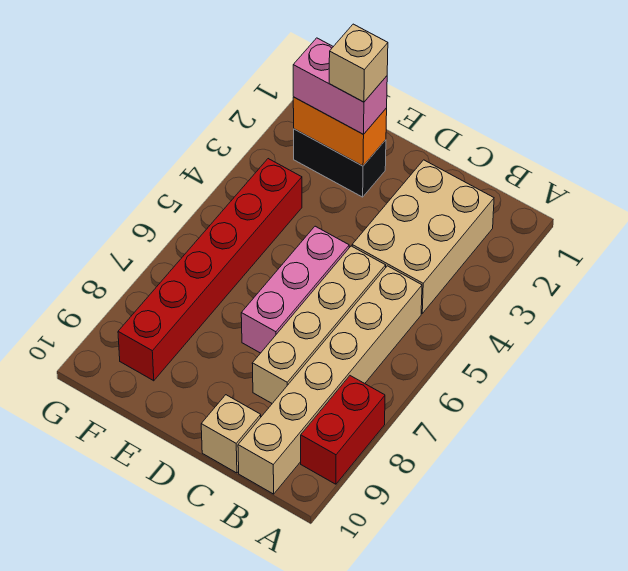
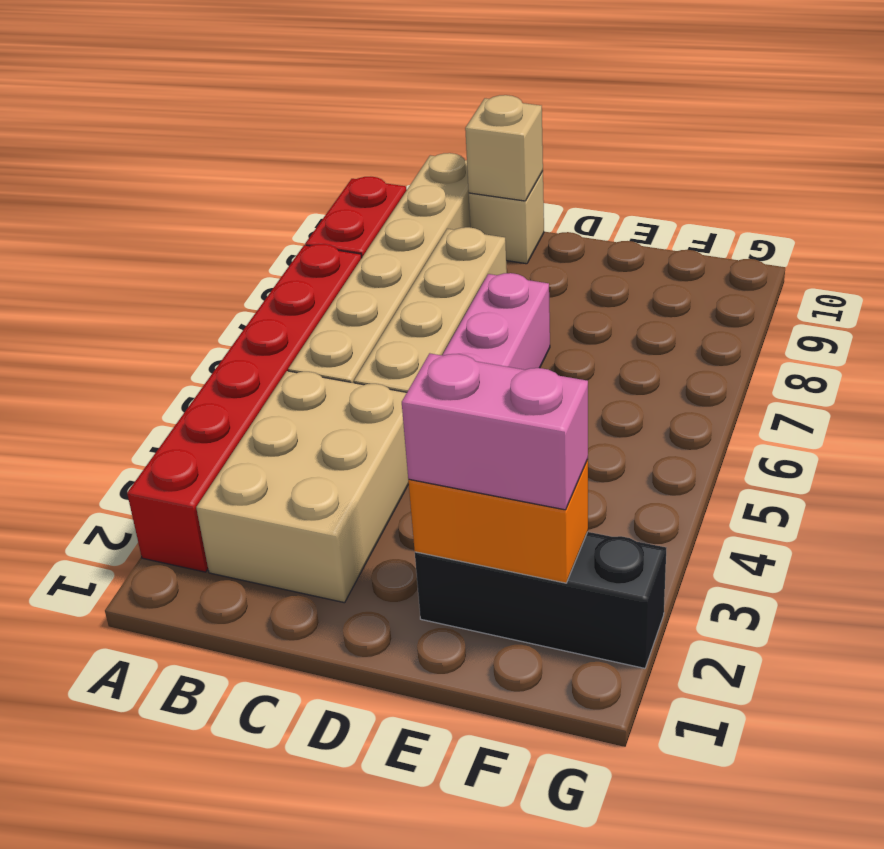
black 1x2 brick [294,129,386,197] -> black 1x3 brick [415,532,666,668]
tan 1x1 brick [329,24,388,102] -> tan 1x1 brick moved to [465,95,543,201]
red 1x6 brick [118,159,302,381] -> red 1x6 brick moved to [127,244,362,572]

